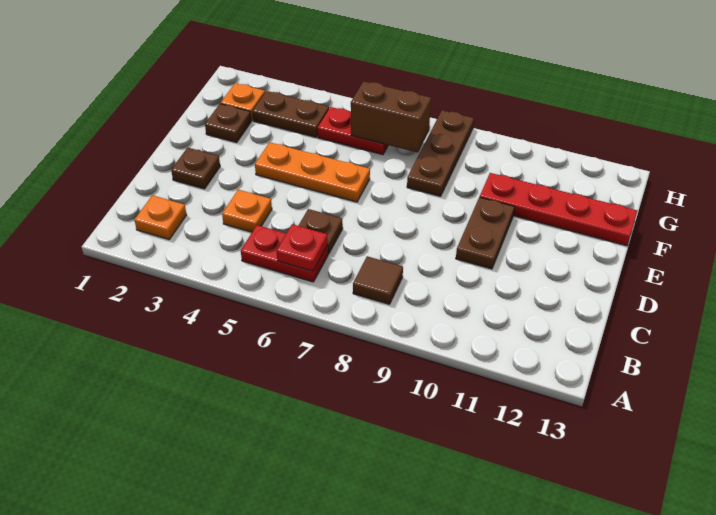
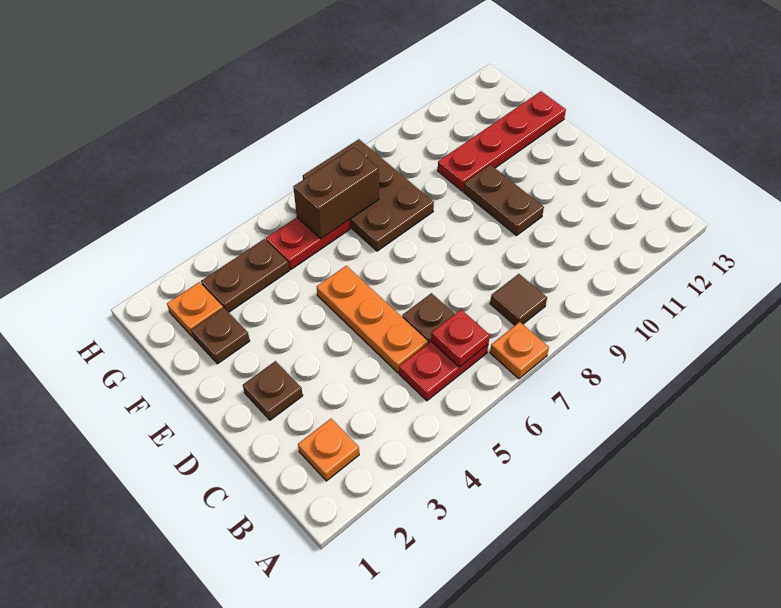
orange 1x1 plate [222,190,272,232] -> orange 1x1 plate moved to [490,322,549,379]
orange 1x3 plate [255,142,370,202] -> orange 1x3 plate turned to [317,266,428,373]
brown 1x3 plate [407,110,474,196] -> brown 2x3 plate [303,139,434,251]

